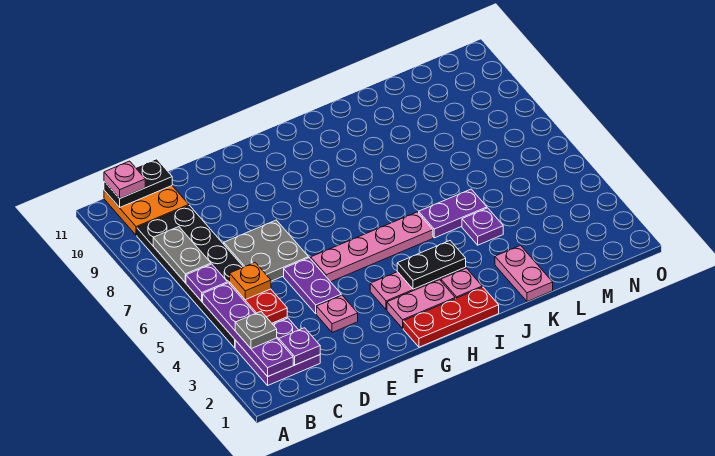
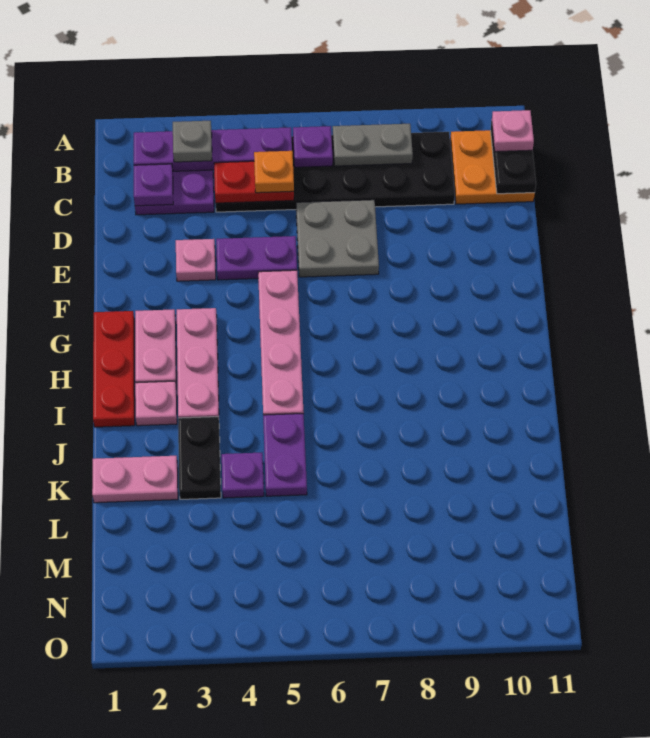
black 1x2 plate [397,241,466,289] -> black 1x2 plate moved to [178,417,221,499]

